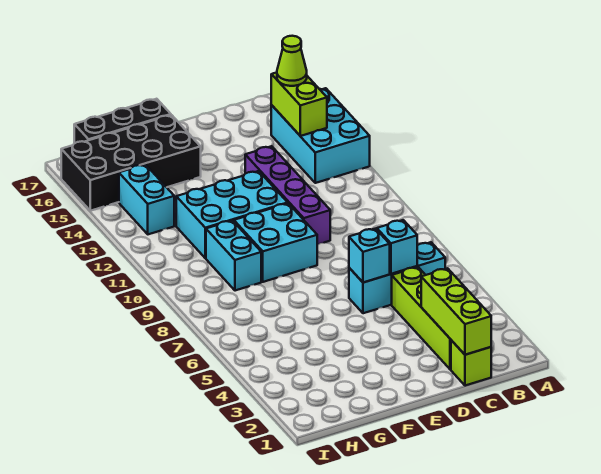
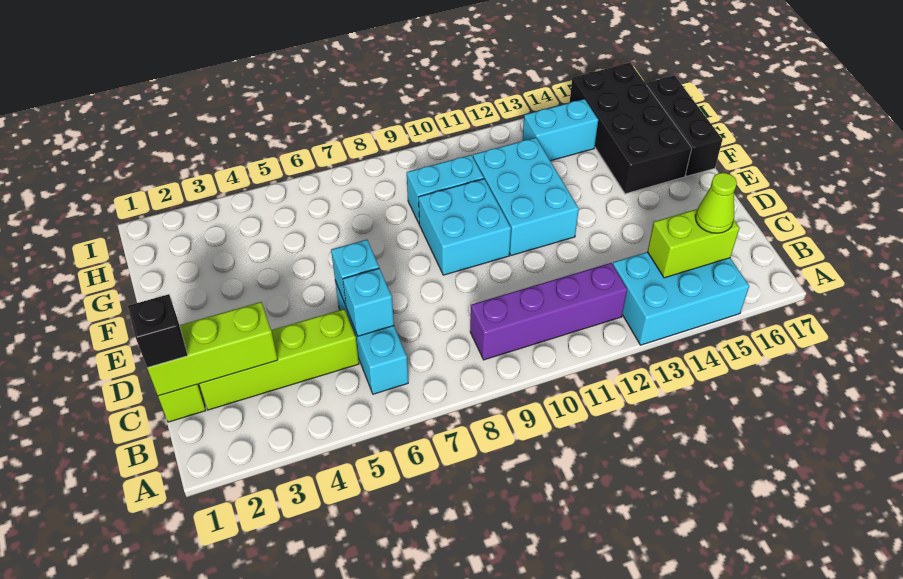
none -> black 1x1 brick [128,294,188,368]
purple 1x4 brick [245,146,330,245] -> purple 1x4 brick moved to [470,263,627,360]

